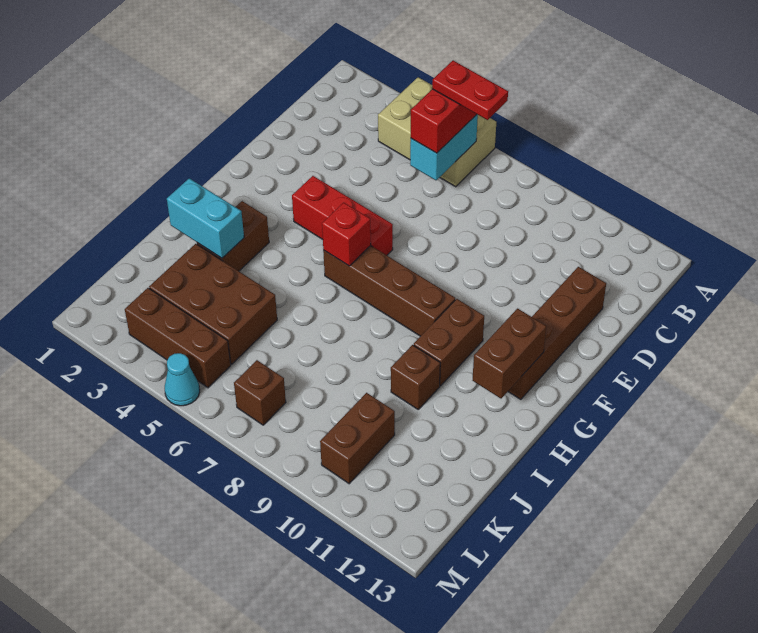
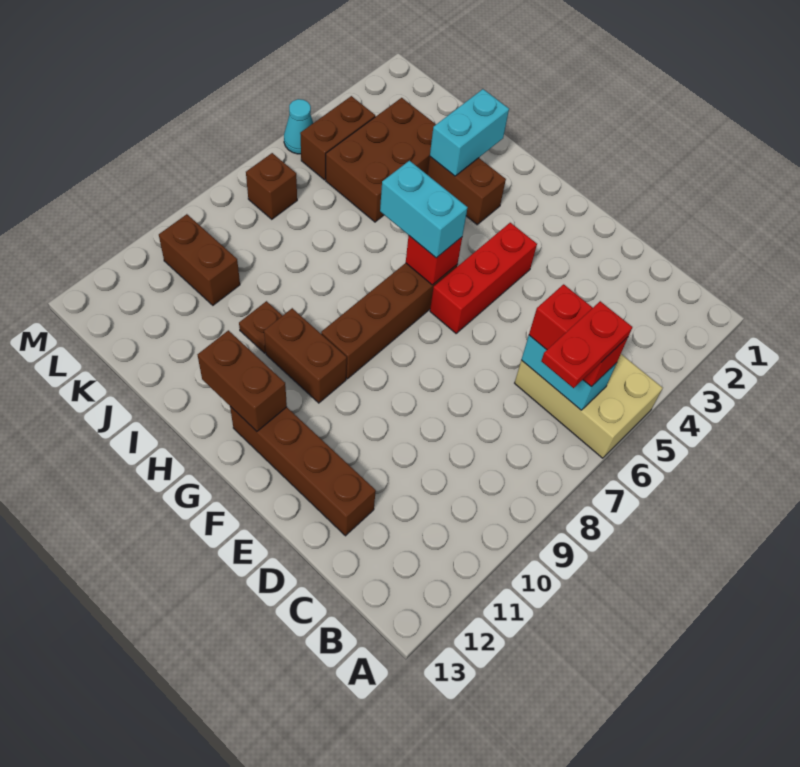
tan 2x3 brick [378,77,496,187] -> tan 2x3 brick turned to [515,354,663,458]
none -> cyan 1x2 brick [380,161,468,258]
brown 1x1 brick [391,345,440,409] -> brown 1x1 plate [239,301,282,353]
brown 1x3 brick [125,288,231,388] -> brown 1x2 brick [300,96,375,180]

